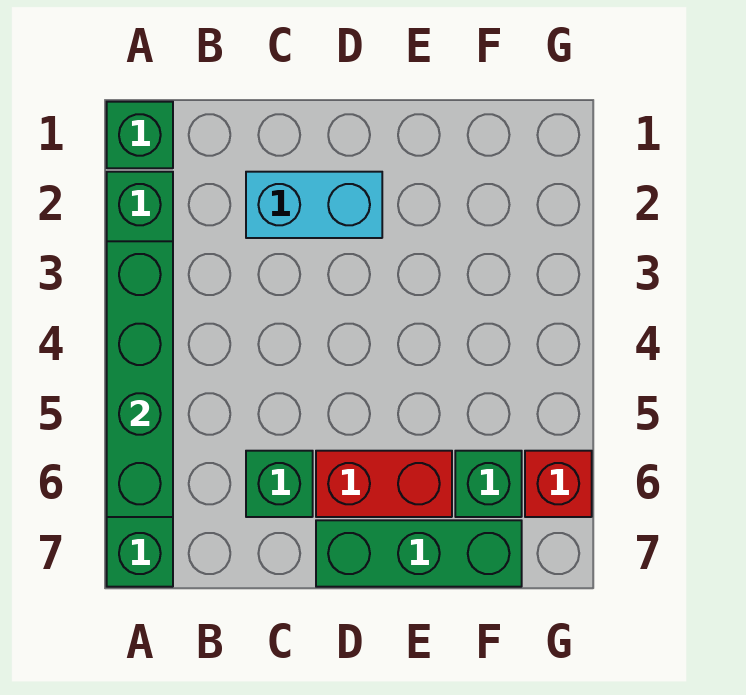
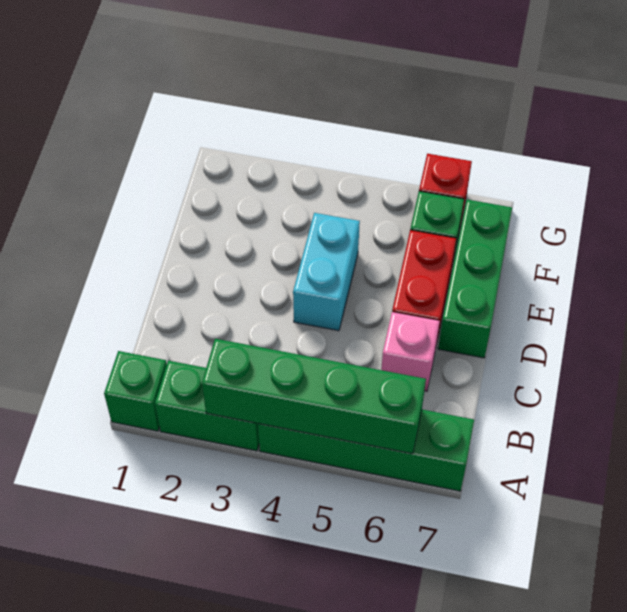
cyan 1x2 brick [246,172,382,238] -> cyan 1x2 brick moved to [293,213,360,331]
green 1x1 brick [246,451,313,517] -> pink 1x1 brick [381,312,440,391]

